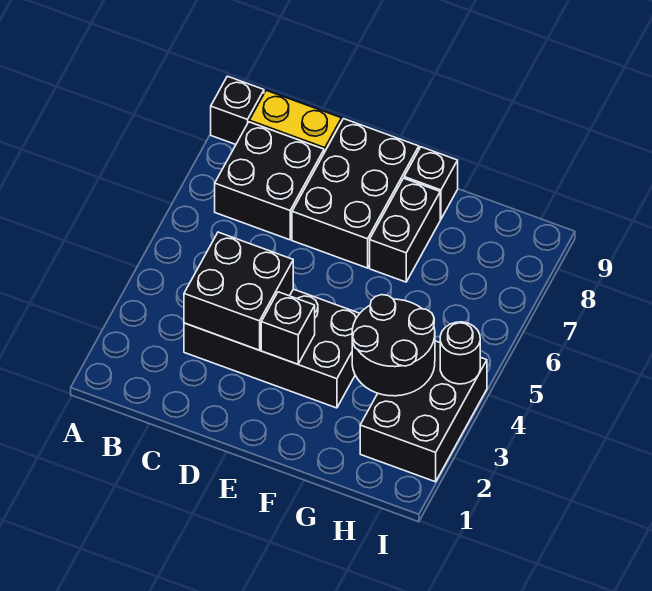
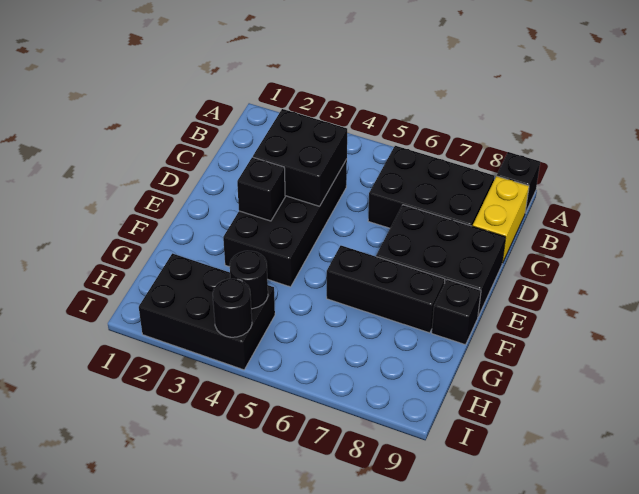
black 2x2 brick [215,122,324,240] -> black 2x3 brick [368,146,494,228]
black 1x2 brick [370,178,440,282] -> black 1x3 brick [327,246,445,333]
black 2x2 round brick [352,295,435,396] -> black 1x1 round brick [230,251,268,309]

